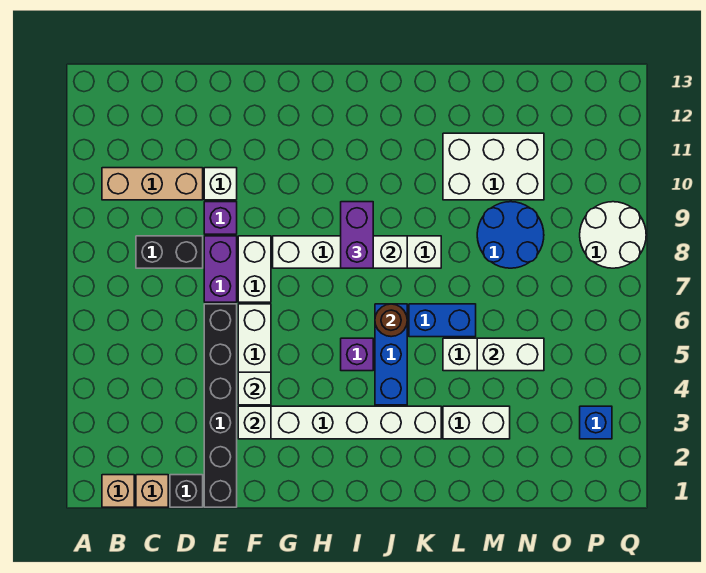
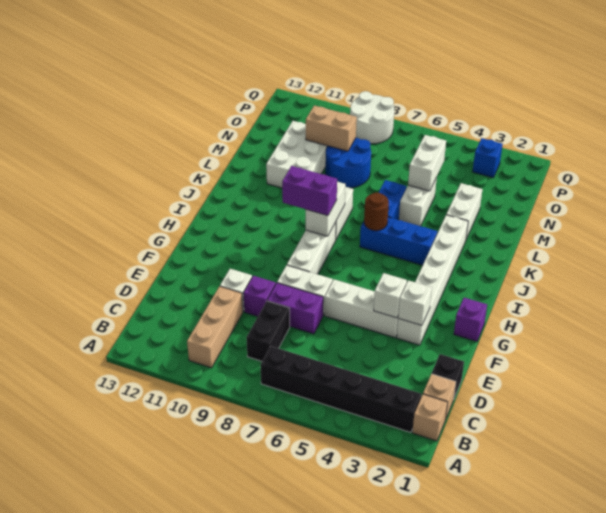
black 1x6 brick [204,304,237,507] -> black 1x6 brick moved to [260,346,421,432]
purple 1x1 brick [341,338,373,371] -> purple 1x1 brick moved to [454,298,487,341]
none -> tan 1x2 brick [306,106,357,151]

